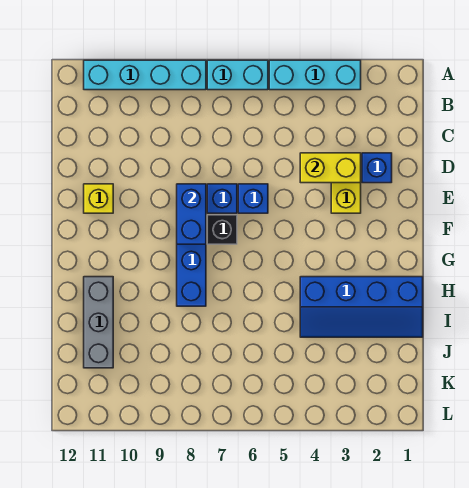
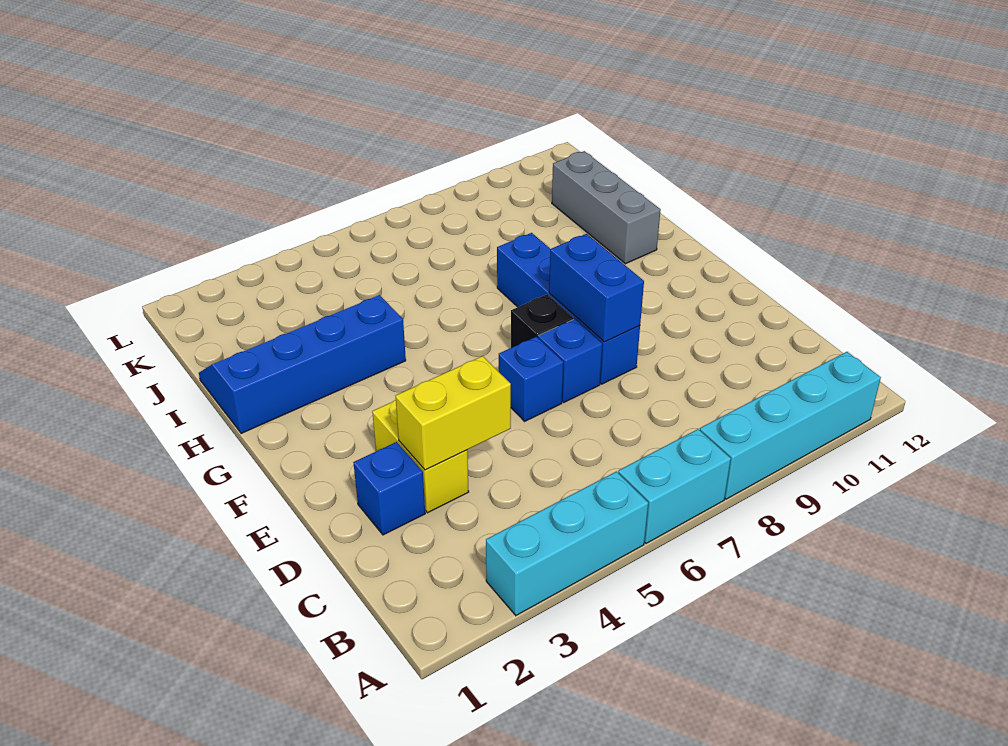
yellow 1x1 brick [84,184,113,213] -> none

